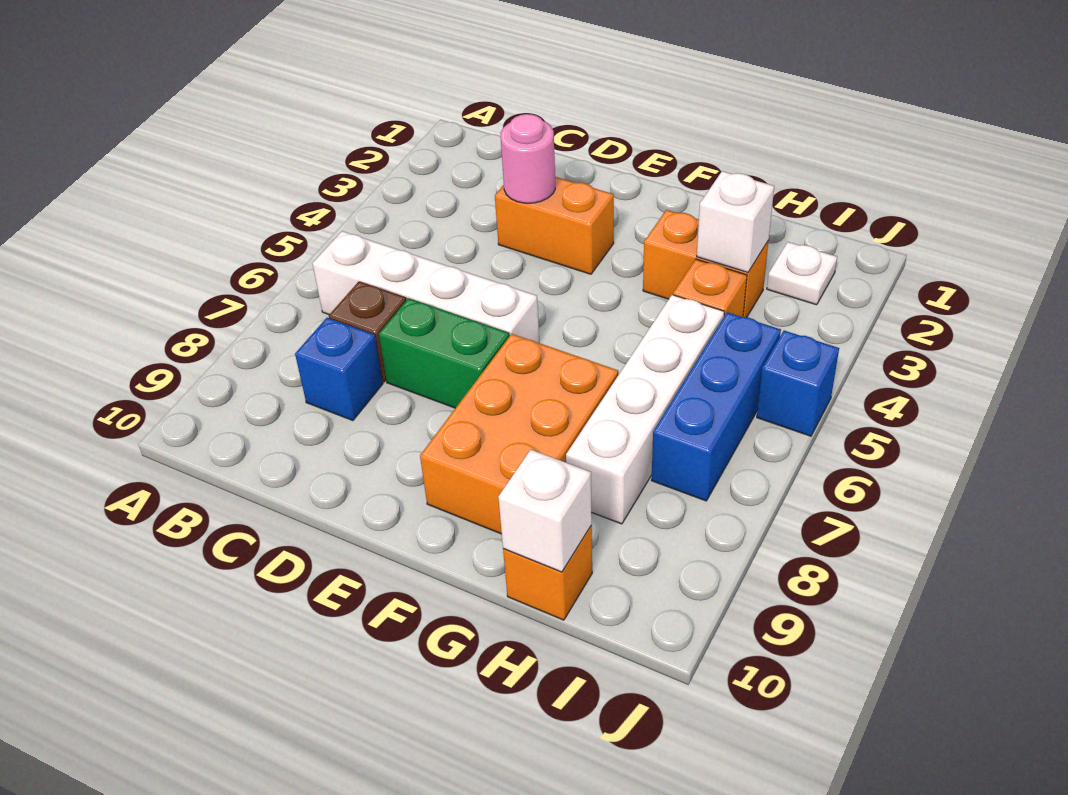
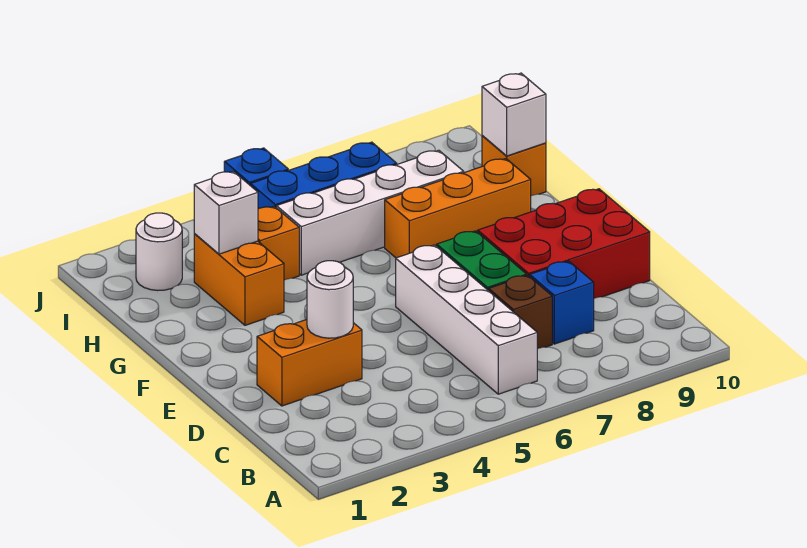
orange 1x2 brick [495,177,614,274] -> orange 1x2 brick turned to [257,320,362,406]
pink 1x1 round brick [501,114,555,203] -> white 1x1 round brick [307,261,353,338]
none -> red 2x3 brick [478,189,650,298]
orange 2x3 brick [420,334,618,534] -> orange 1x3 brick [385,159,531,258]
white 1x1 plate [767,242,837,305] -> white 1x1 round brick [136,213,182,291]

